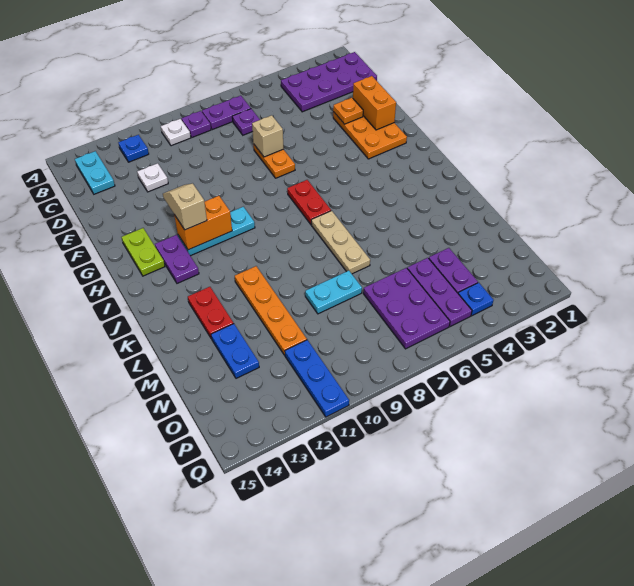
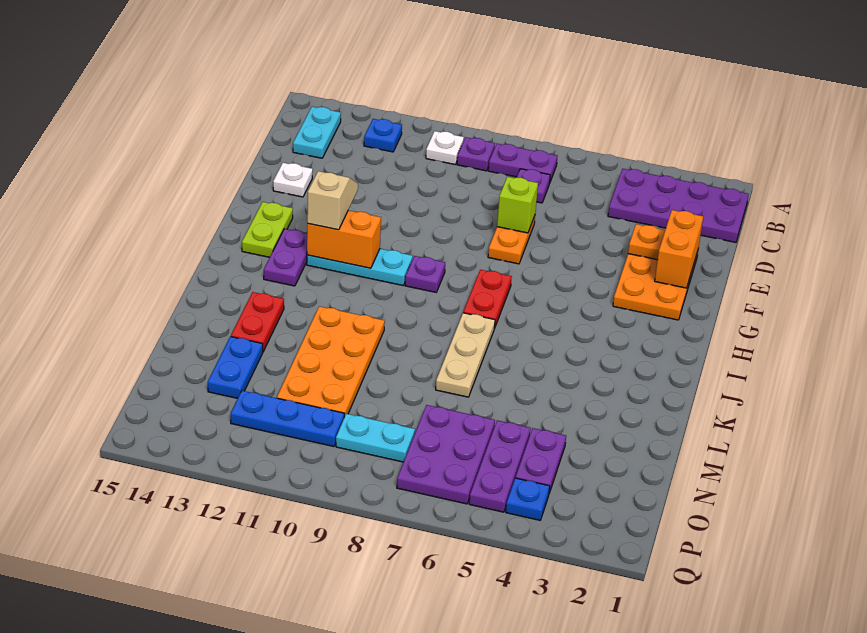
white 1x1 plate [137,163,168,192] -> white 1x1 plate moved to [273,163,313,197]
tan 1x1 brick [252,115,284,157] -> lime 1x1 brick [497,177,538,233]
none -> purple 1x1 plate [405,256,445,292]
orange 1x4 plate [235,266,307,355] -> orange 2x4 plate [277,306,385,417]
cyan 1x2 plate [305,271,362,314] -> cyan 1x2 plate moved to [336,414,415,462]
blue 1x3 plate [285,340,349,417] -> blue 1x3 plate turned to [231,391,344,447]

